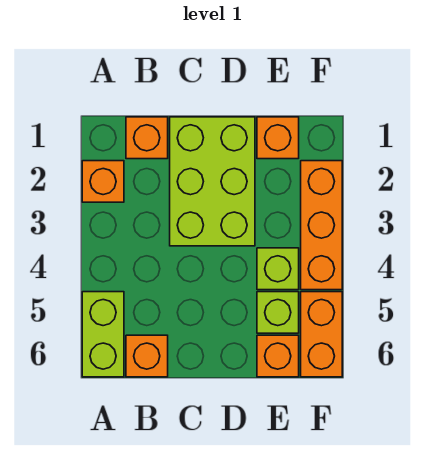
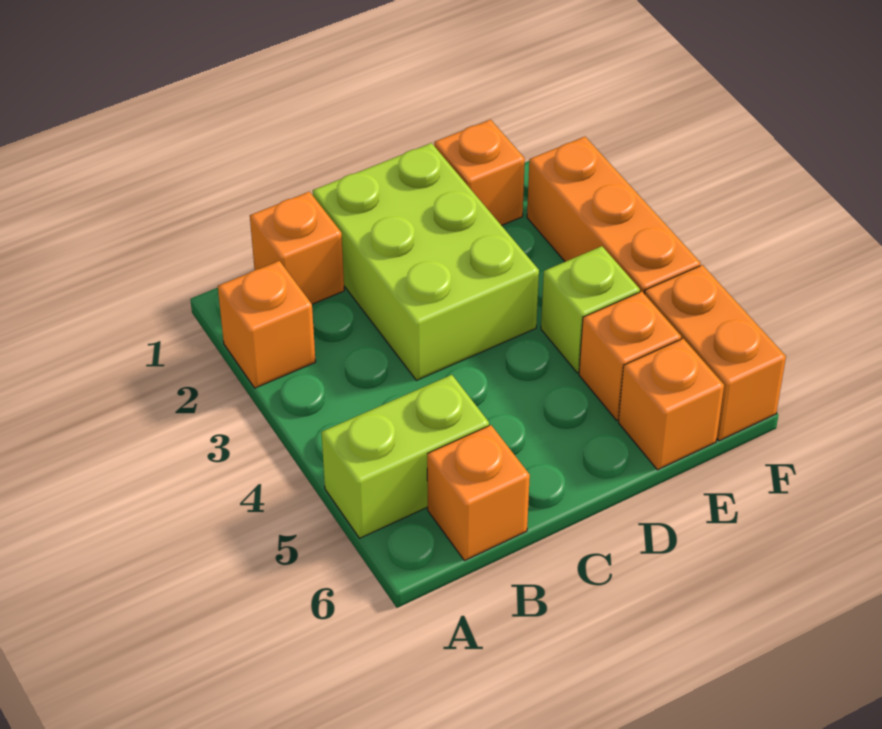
lime 1x2 brick [82,292,124,377] -> lime 1x2 brick turned to [321,375,489,538]
lime 1x1 brick [257,292,299,333] -> orange 1x1 brick [579,292,681,420]

